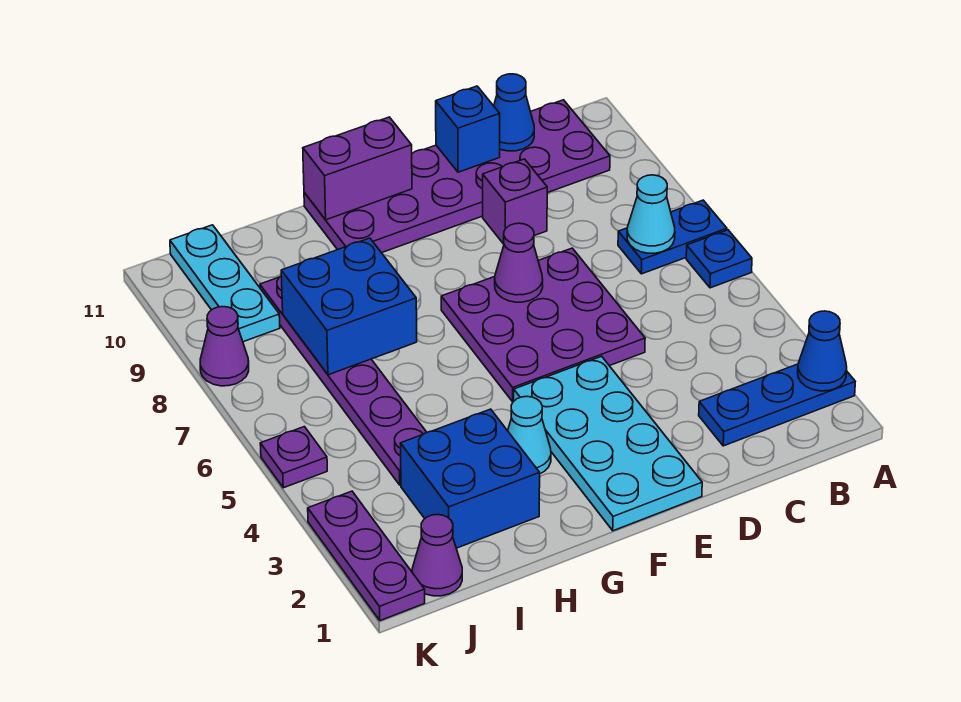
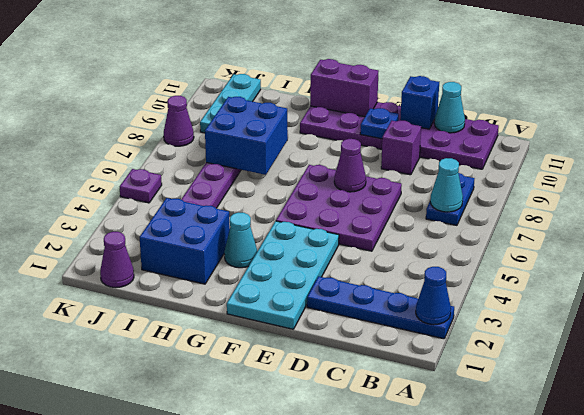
blue 1x3 plate [699,364,855,446] -> blue 1x4 plate [307,276,454,339]
blue 1x1 plate [686,230,752,288] -> blue 1x1 plate moved to [360,108,399,139]
blue 1x2 plate [618,200,727,274] -> blue 1x2 plate turned to [426,173,474,225]
blue 1x1 cone [494,74,534,151] -> cyan 1x1 cone [434,82,465,133]
purple 1x3 plate [308,491,425,621] -> none

